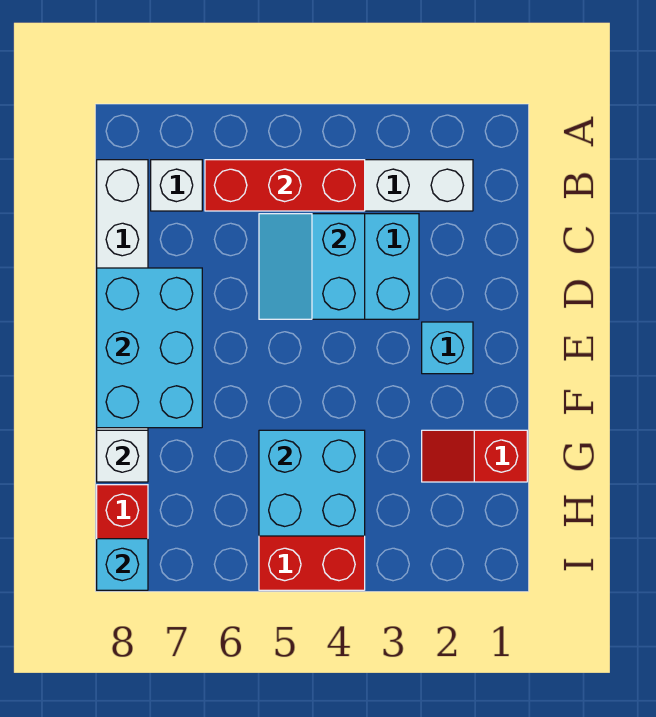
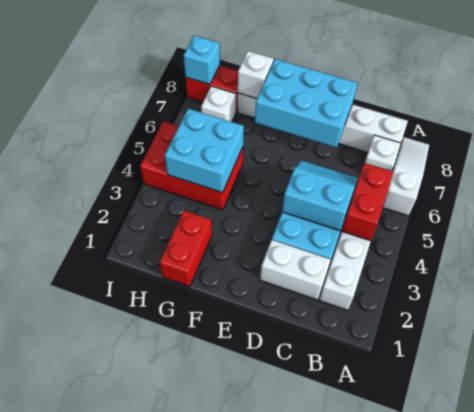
none -> white 1x3 slope [383,137,429,216]
red 1x3 brick [205,160,365,211] -> red 1x2 brick [342,163,393,241]
none -> white 1x2 brick [260,240,331,300]
cyan 1x1 brick [422,322,473,374] -> none
red 1x2 slope [422,430,527,482] -> red 1x2 brick [160,211,212,287]
none -> white 1x1 brick [201,86,236,122]

